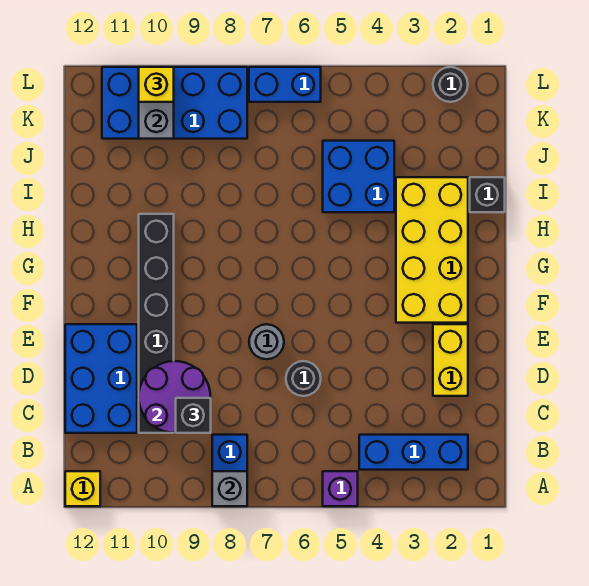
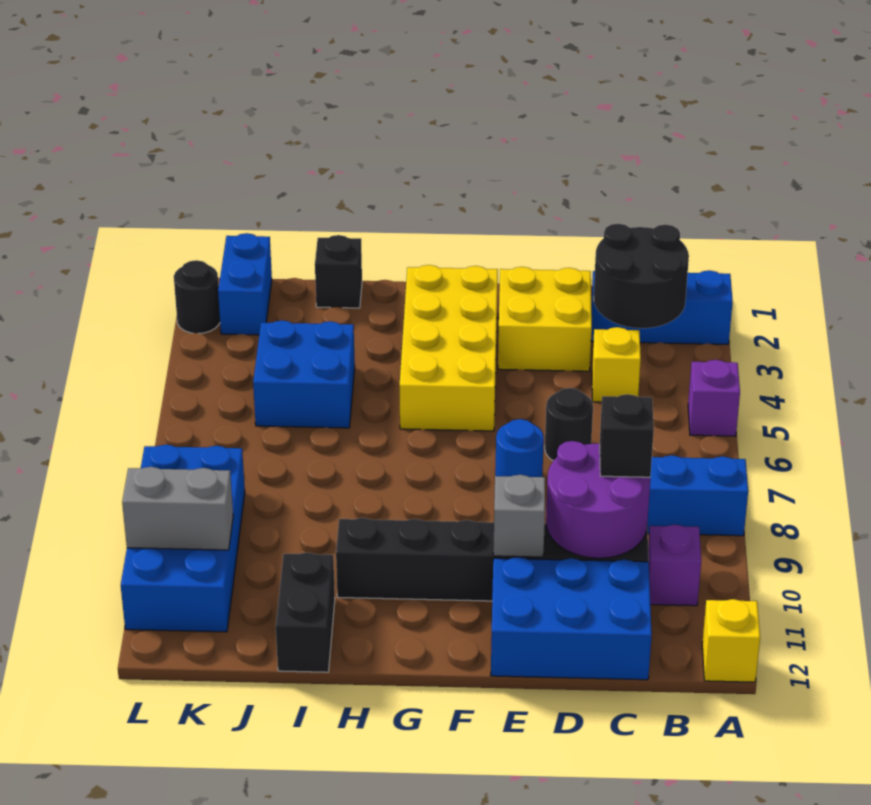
grey 1x1 brick [212,471,247,506] -> grey 1x1 brick moved to [493,475,545,557]
blue 1x3 brick [359,435,468,470] -> blue 1x3 brick turned to [591,270,733,344]
none -> black 2x2 round brick [593,224,689,328]
none -> purple 1x1 brick [648,525,701,606]
yellow 1x2 brick [433,324,468,396] -> yellow 2x2 brick [498,267,592,371]
grey 1x1 round brick [249,324,284,359] -> blue 1x1 round brick [495,419,544,477]
yellow 2x4 brick [396,177,468,323] -> yellow 2x4 brick turned to [400,265,498,431]
none -> black 1x2 brick [276,552,335,672]
blue 1x2 brick [249,67,321,102] -> blue 1x2 brick moved to [218,233,272,335]
yellow 1x1 brick [139,67,174,102] -> yellow 1x1 brick moved to [592,327,641,402]

